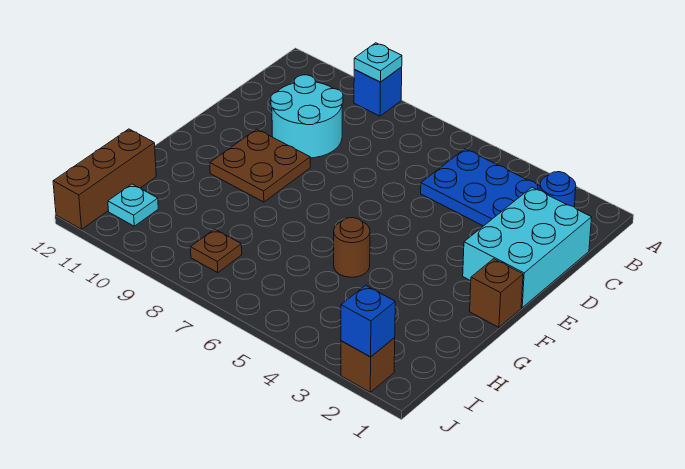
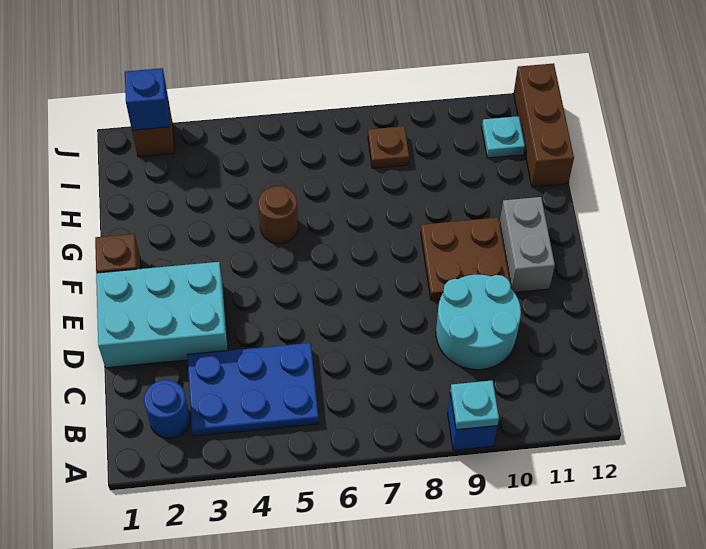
cyan 2x3 brick [463,187,592,307] -> cyan 2x3 brick turned to [96,262,228,368]
none -> grey 1x2 brick [500,197,555,292]

